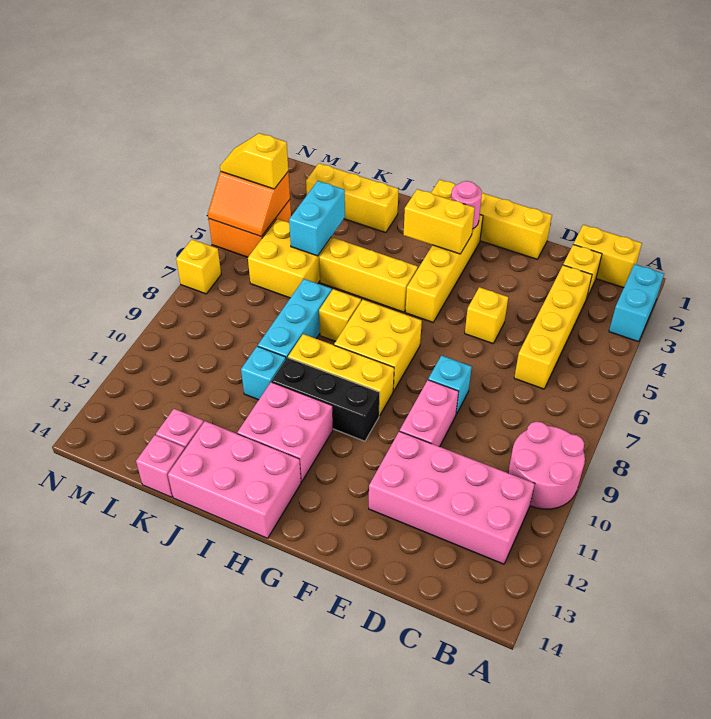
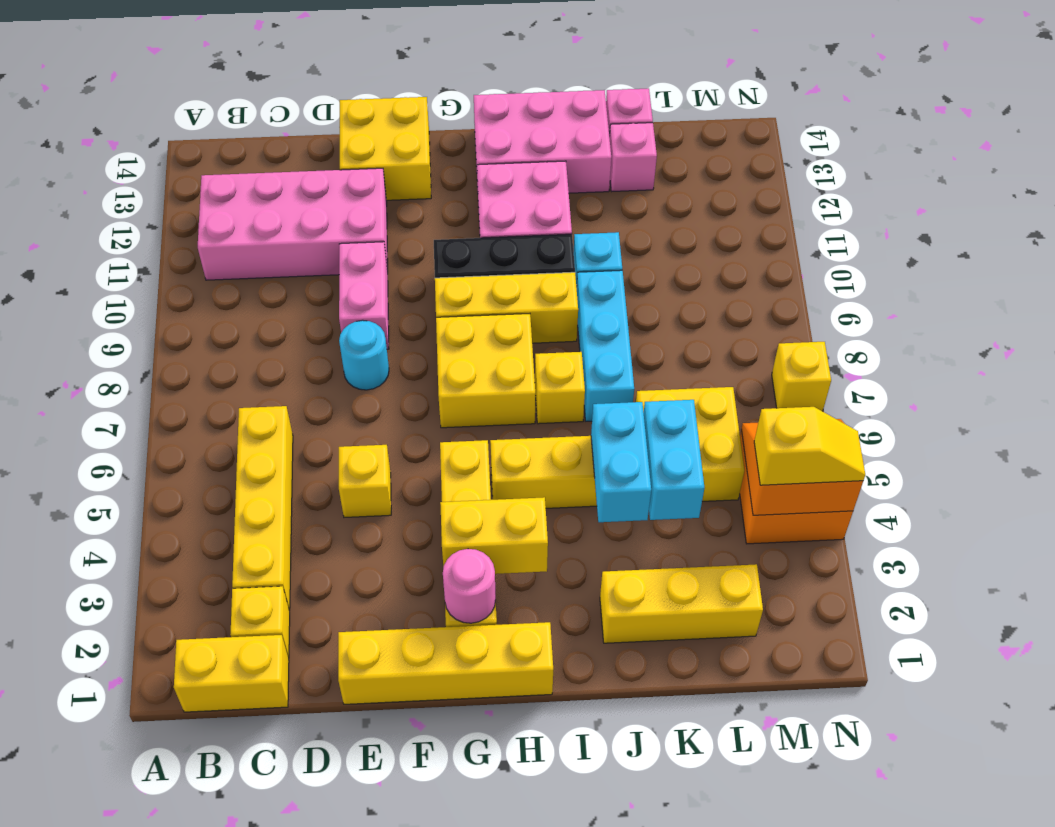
cyan 1x2 brick [609,264,664,342] -> cyan 1x2 brick moved to [591,402,651,522]
pink 2x2 round brick [508,422,585,509] -> none
cyan 1x1 brick [428,356,472,414] -> cyan 1x1 round brick [339,320,389,390]
none -> yellow 2x2 brick [340,97,431,200]

